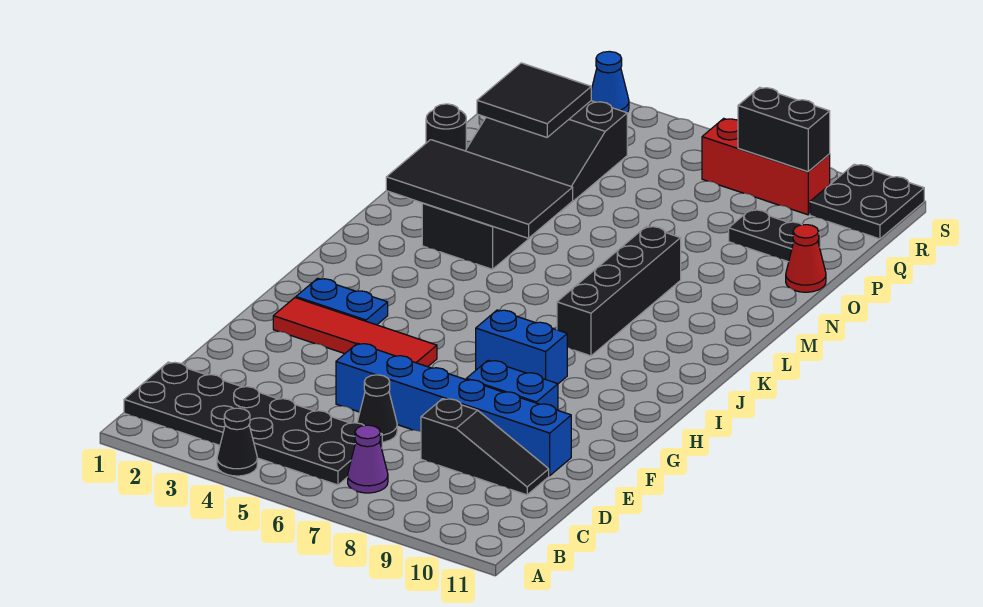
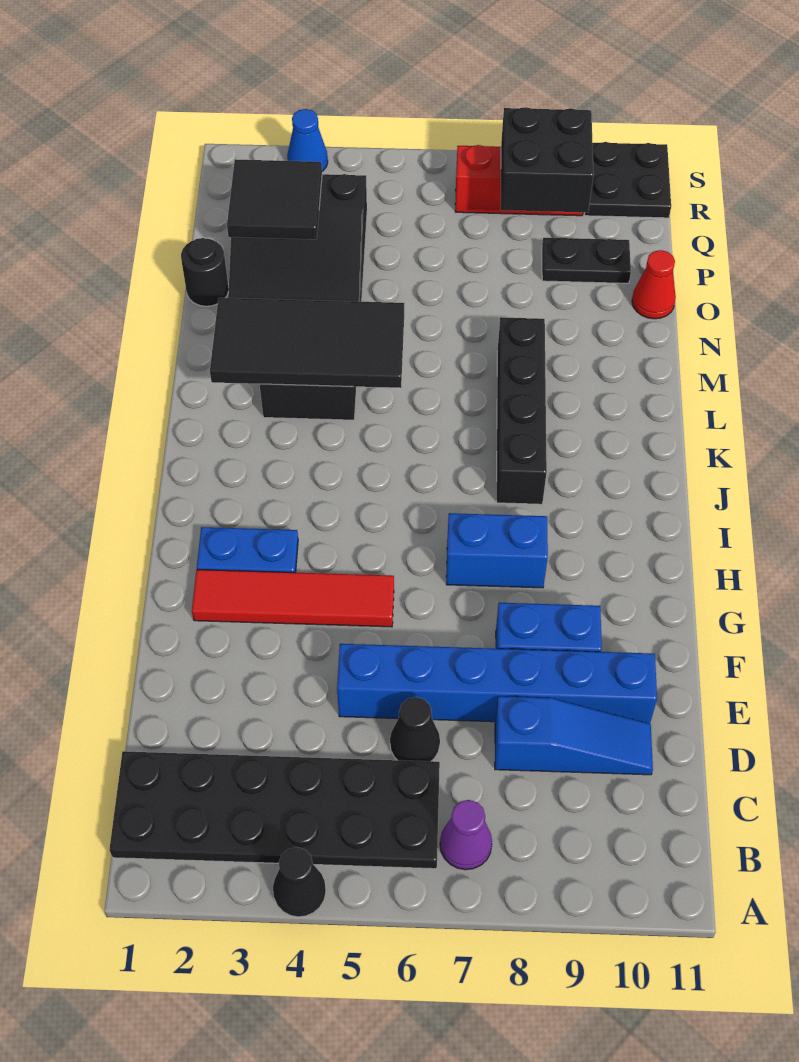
black 1x3 slope [421,399,549,495] -> blue 1x3 slope [495,696,653,775]
black 1x2 brick [738,87,830,172] -> black 2x2 brick [501,107,594,212]

